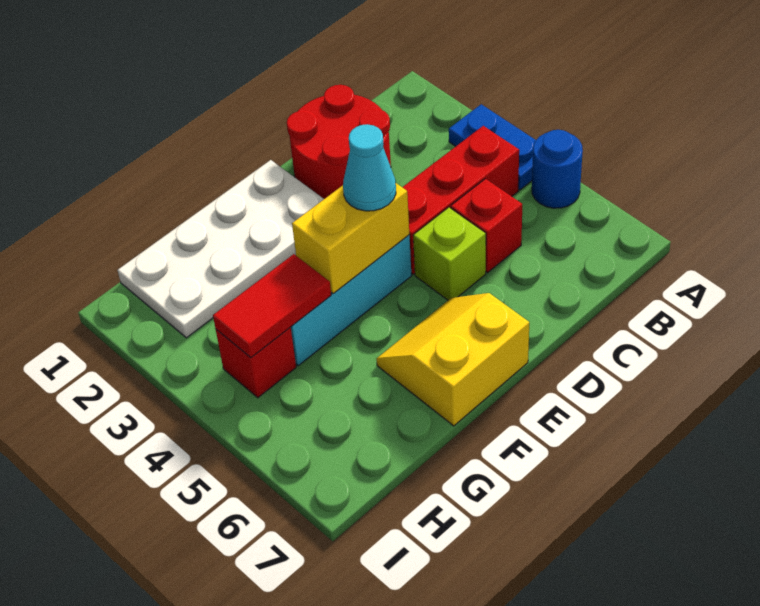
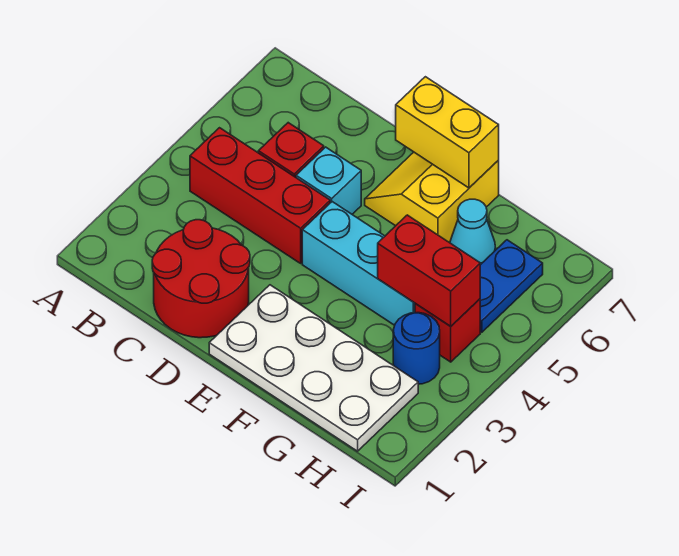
blue 1x2 plate [449,104,536,190] -> blue 1x2 plate moved to [480,240,543,332]
blue 1x1 round brick [532,130,583,208] -> blue 1x1 round brick moved to [393,313,440,384]
lime 1x1 brick [413,207,486,300] -> cyan 1x1 brick [296,147,361,214]
yellow 1x2 brick [292,183,409,293] -> yellow 1x2 brick moved to [396,77,499,188]
cyan 1x1 cone [343,124,396,211] -> cyan 1x1 cone moved to [450,199,496,265]
yellow 2x2 slope [376,293,529,426] -> yellow 2x2 slope turned to [365,152,499,242]
red 1x2 tile [213,254,331,358] -> red 1x2 brick [378,215,480,326]

